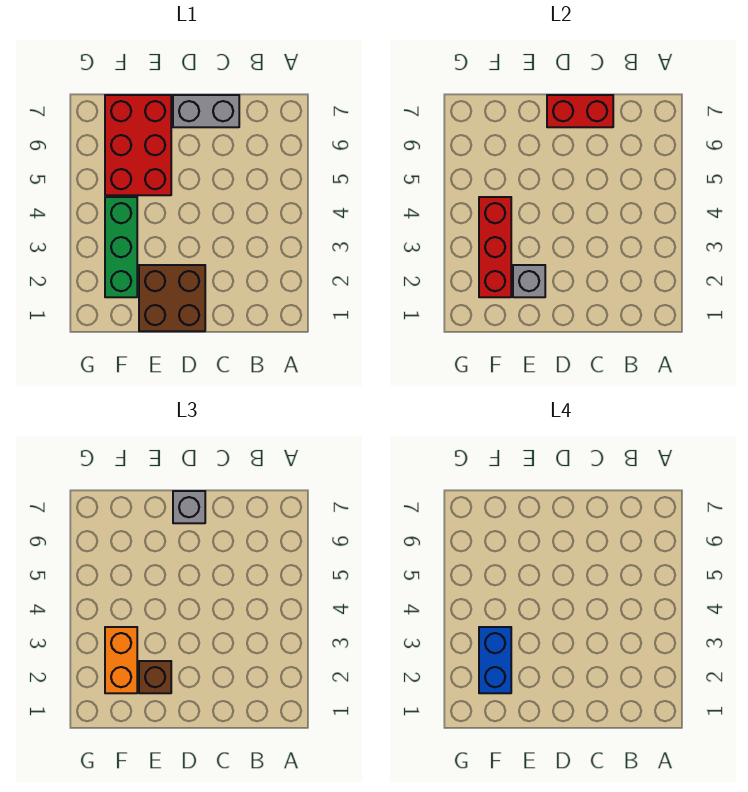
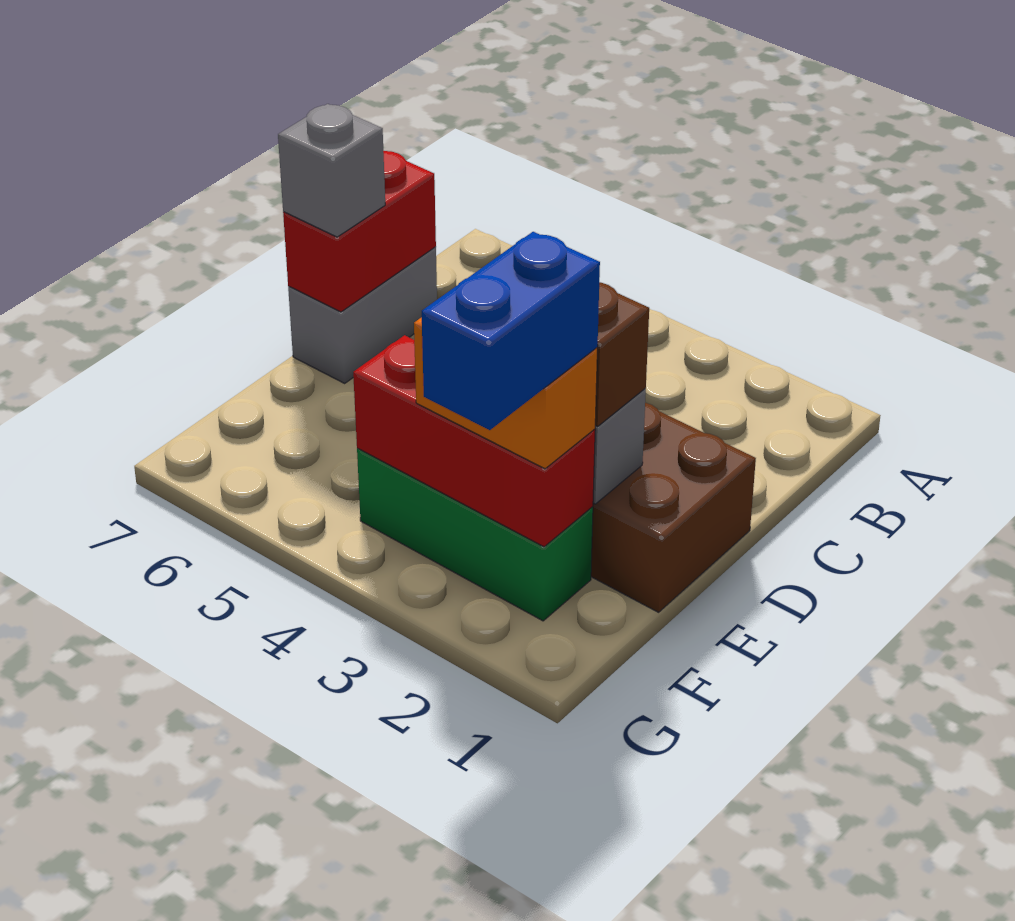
red 2x3 brick [105,95,171,195] -> none
blue 1x2 brick [479,627,511,693] -> blue 1x2 brick turned to [422,232,600,430]

